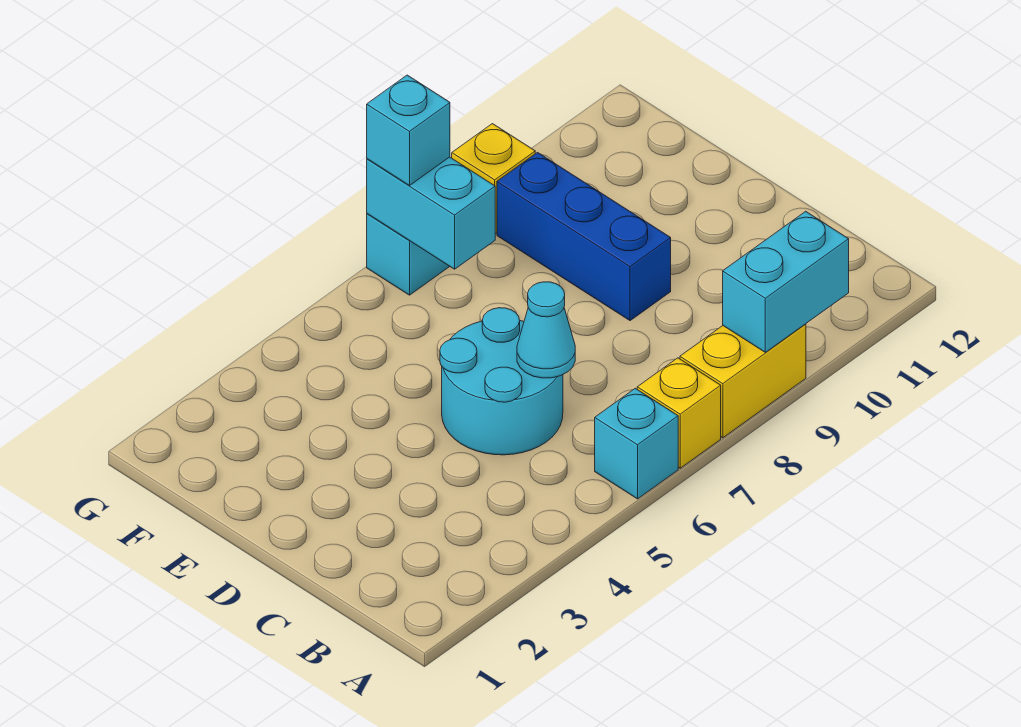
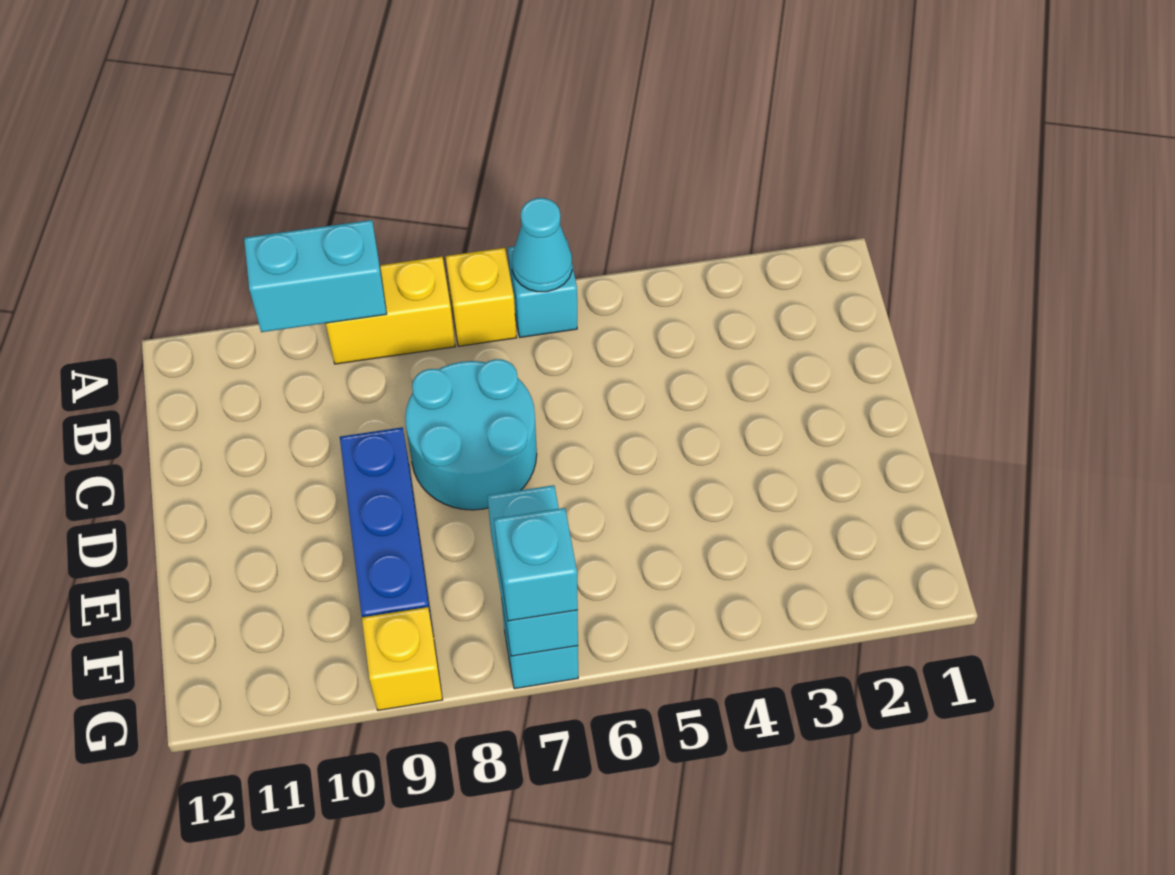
cyan 2x2 round brick [440,308,563,455] -> cyan 2x2 round brick moved to [405,359,537,510]
cyan 1x1 cone [517,282,575,378] -> cyan 1x1 cone moved to [512,198,572,292]

